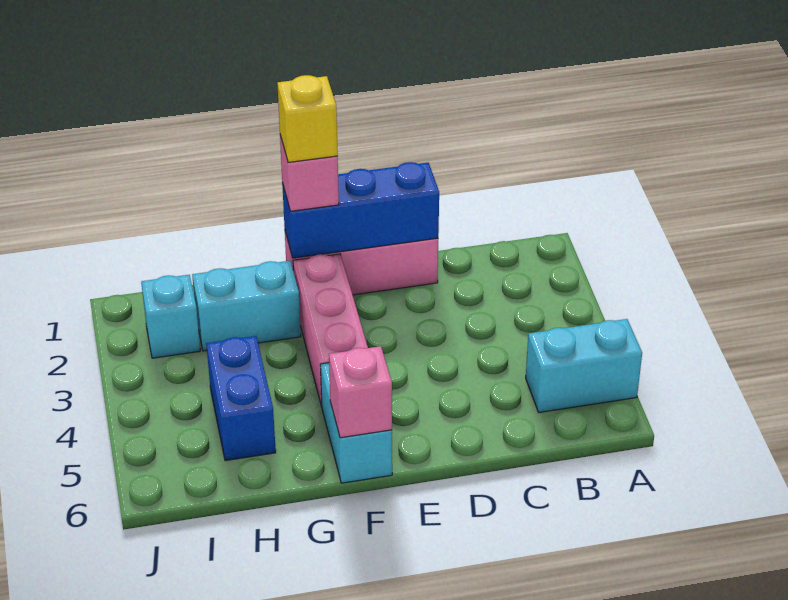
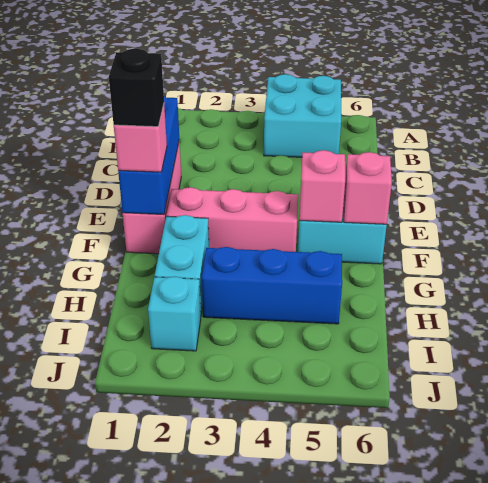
cyan 1x2 brick [526,319,642,412] -> cyan 2x2 brick [264,74,341,157]
yellow 1x1 brick [277,75,338,162] -> black 1x1 brick [109,49,164,127]
none -> pink 1x1 brick [299,150,345,222]
blue 1x2 brick [206,336,276,461] -> blue 1x3 brick [202,247,342,324]

